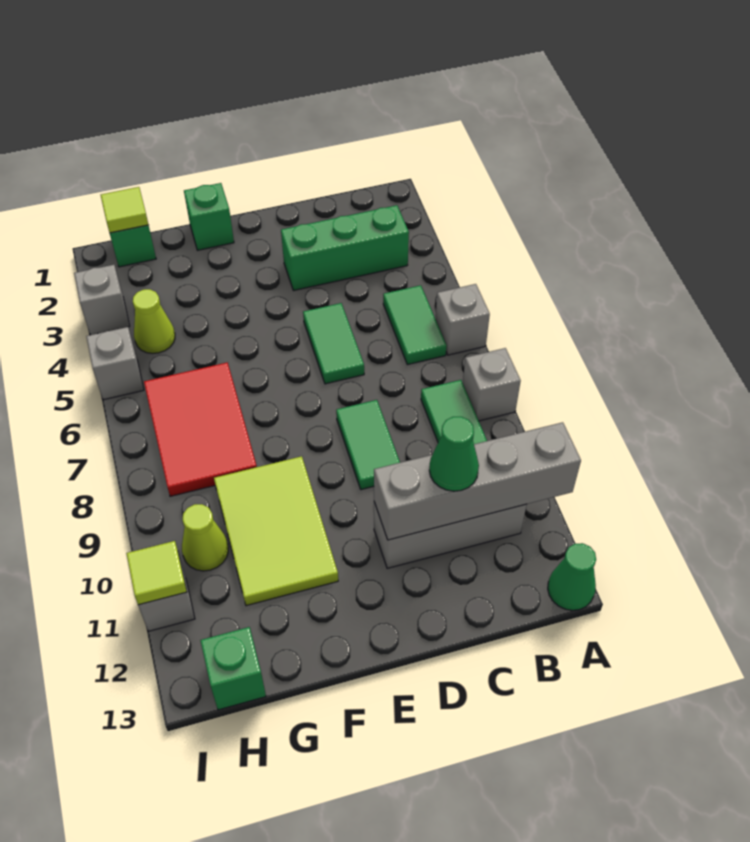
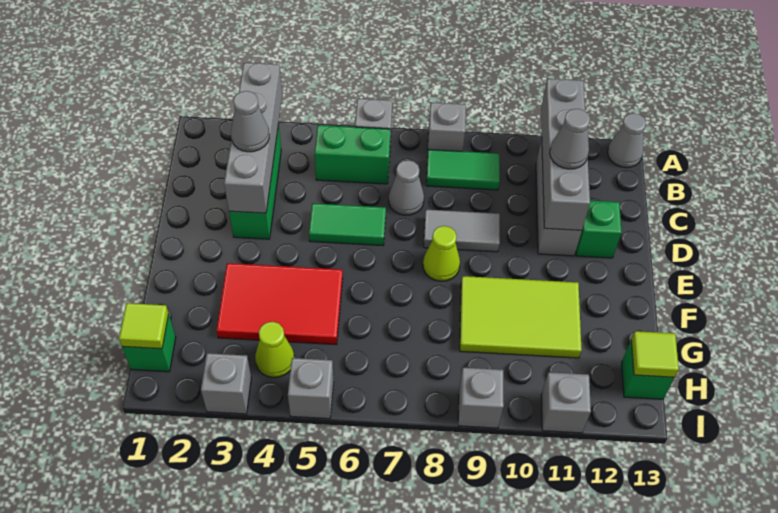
none -> grey 1x4 brick [224,63,282,213]
green 1x1 cone [548,543,596,610] -> grey 1x1 cone [608,113,646,168]
green 1x2 tile [383,285,447,365] -> green 1x2 brick [315,125,390,184]
none -> grey 1x1 cone [231,91,269,152]
none -> grey 1x1 cone [389,160,424,215]
green 1x1 cone [429,417,479,491] -> grey 1x1 cone [550,109,590,169]
green 1x2 tile [336,400,400,490] -> grey 1x2 tile [424,210,500,252]
green 1x1 brick [184,183,234,250] -> green 1x1 brick moved to [576,201,622,258]
red 2x3 tile [144,362,257,496] -> red 2x3 tile moved to [217,263,343,345]
lime 1x1 cone [182,504,228,571] -> lime 1x1 cone moved to [423,226,460,281]
none -> grey 1x1 brick [458,368,504,428]
lime 1x1 tile [126,541,187,605] -> lime 1x1 tile moved to [631,331,679,378]

